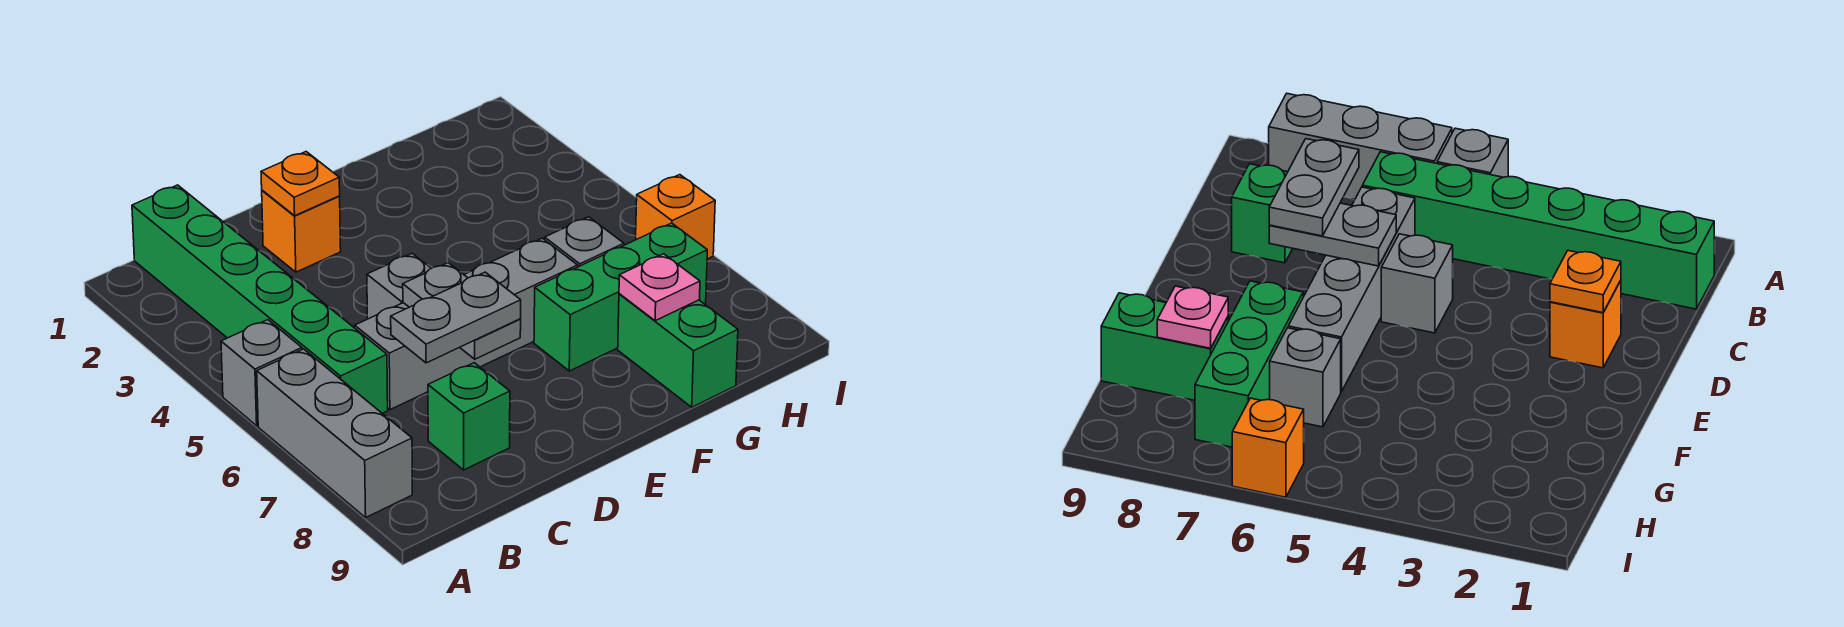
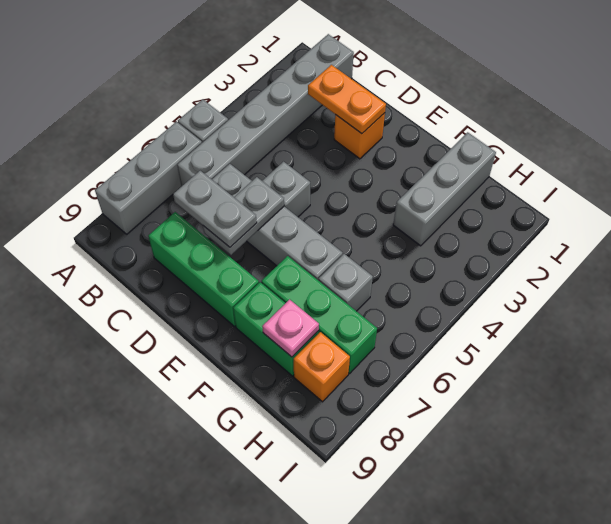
green 1x6 brick [132,185,388,413] -> grey 1x6 brick [177,34,354,187]
green 1x1 brick [428,363,510,470] -> green 1x3 brick [148,212,259,326]
orange 1x1 plate [261,152,340,216] -> orange 1x2 plate [308,65,386,134]
none -> grey 1x3 brick [393,132,496,246]
green 1x2 brick [618,294,738,407] -> green 1x2 brick turned to [233,282,319,376]
orange 1x1 brick [636,175,715,259] -> orange 1x1 brick moved to [294,332,350,402]

